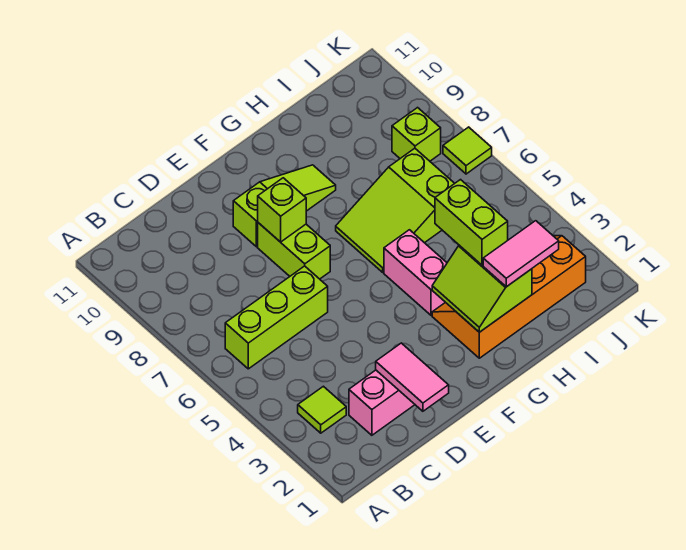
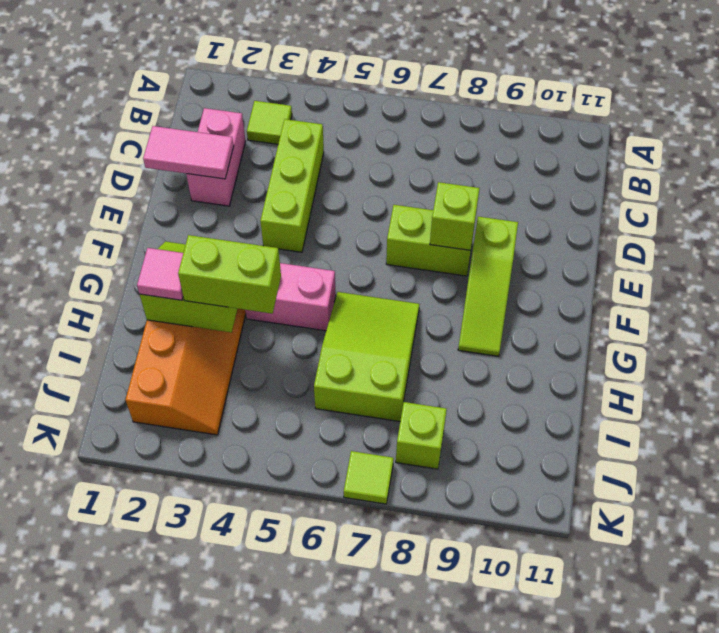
lime 1x3 brick [225,266,328,369] -> lime 1x3 brick moved to [260,119,324,252]
pink 1x2 tile [483,221,559,287] -> pink 1x1 tile [137,248,183,300]

